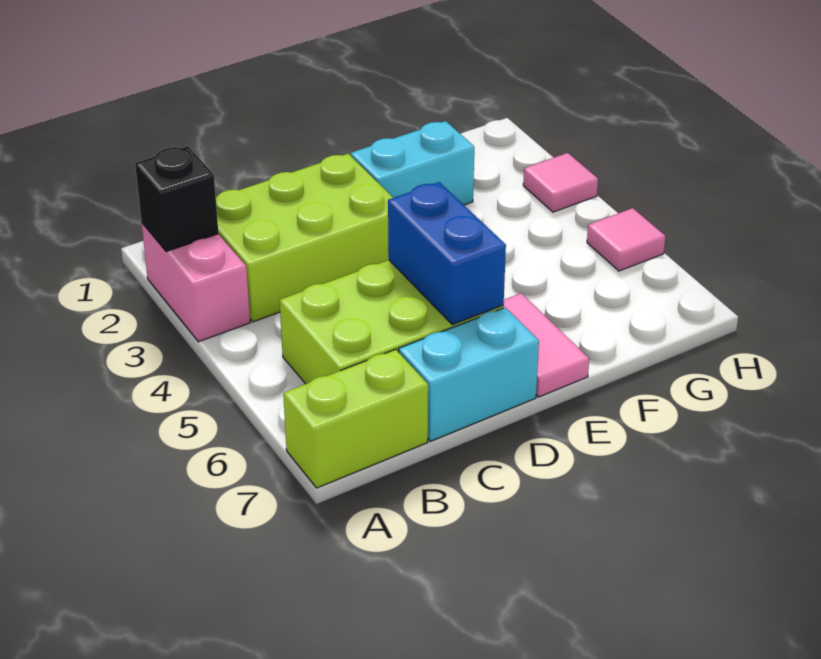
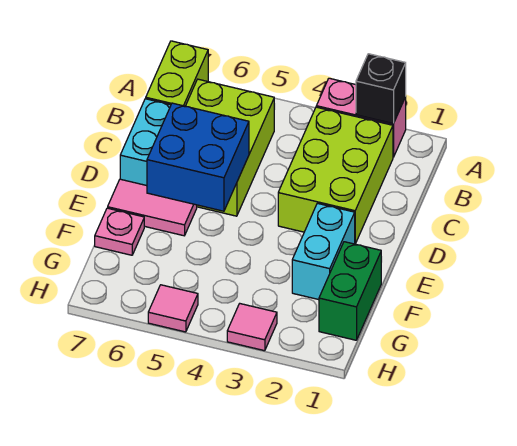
blue 1x2 brick [388,182,506,325] -> blue 2x2 brick [147,103,249,211]
none -> green 1x2 brick [319,242,381,340]
none -> pink 1x1 plate [95,208,144,255]

